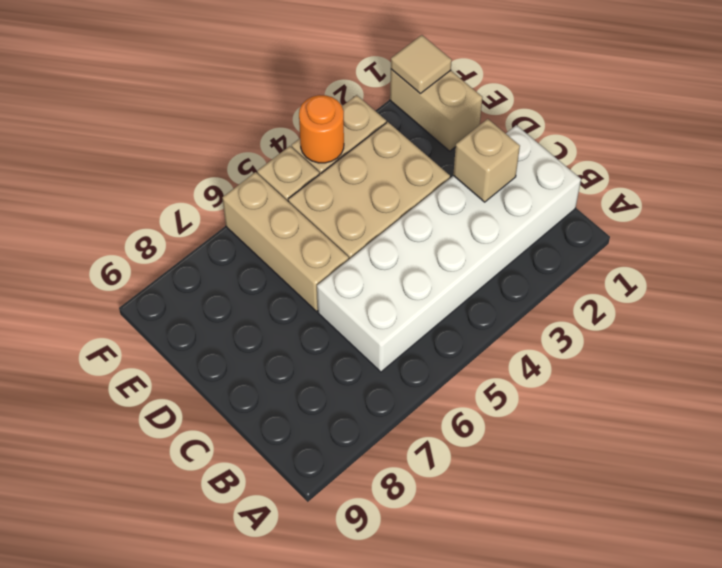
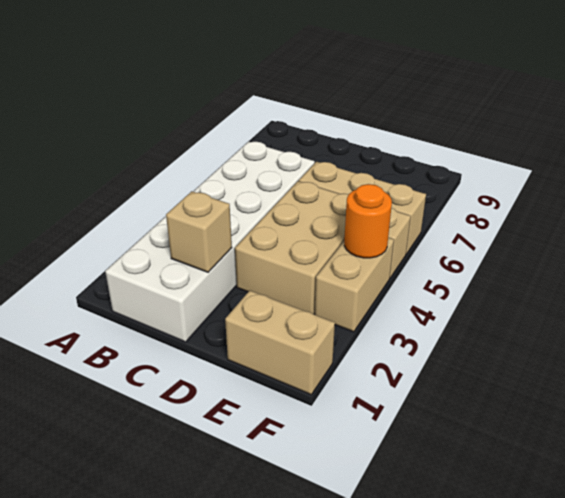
tan 1x1 tile [391,35,452,93] -> none

